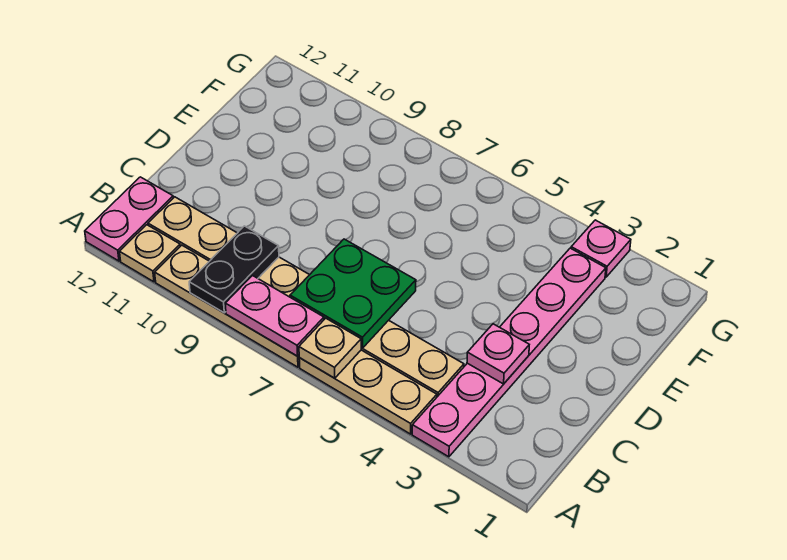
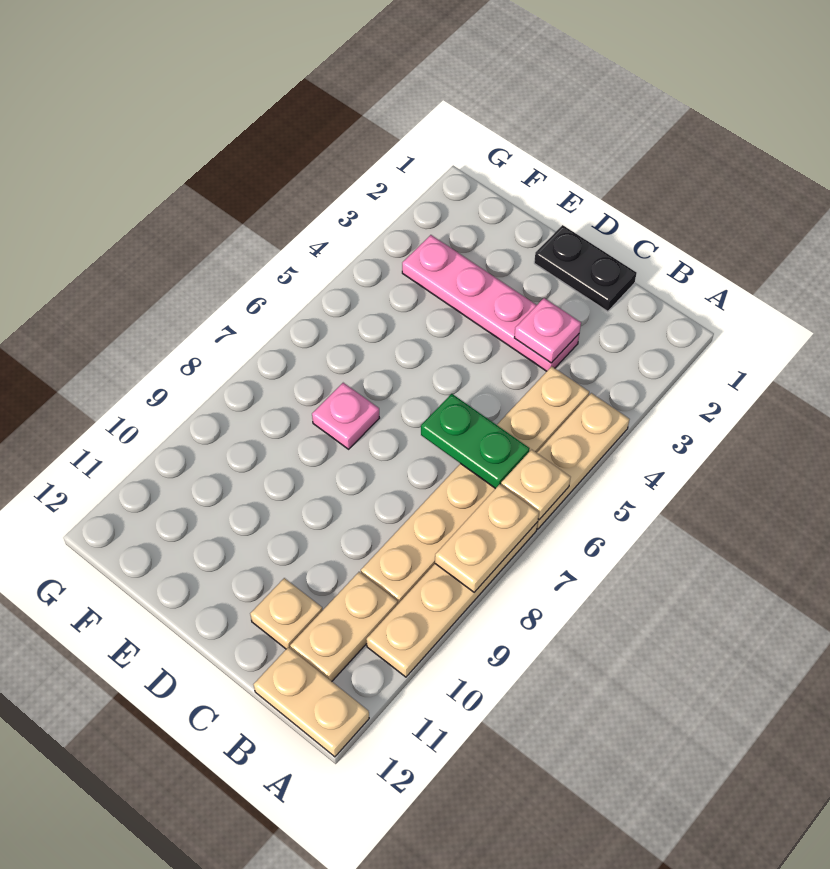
pink 1x6 plate [412,248,606,457] -> pink 1x4 plate [402,235,579,371]
pink 1x2 plate [225,276,324,356] -> tan 1x2 plate [435,484,539,592]
black 1x2 plate [189,226,279,313] -> black 1x2 plate moved to [534,225,637,311]
tan 1x1 plate [120,225,180,282] -> tan 1x1 plate moved to [250,578,323,649]
pink 1x2 plate [85,177,173,261] -> tan 1x2 plate [254,647,369,757]
green 2x2 plate [290,239,416,348] -> green 1x2 plate [421,394,530,489]
pink 1x1 plate [571,220,631,277] -> pink 1x1 plate moved to [312,383,379,449]

